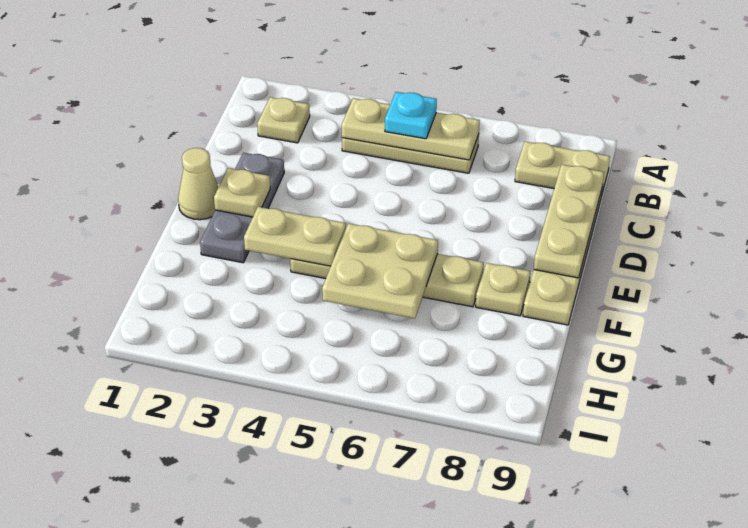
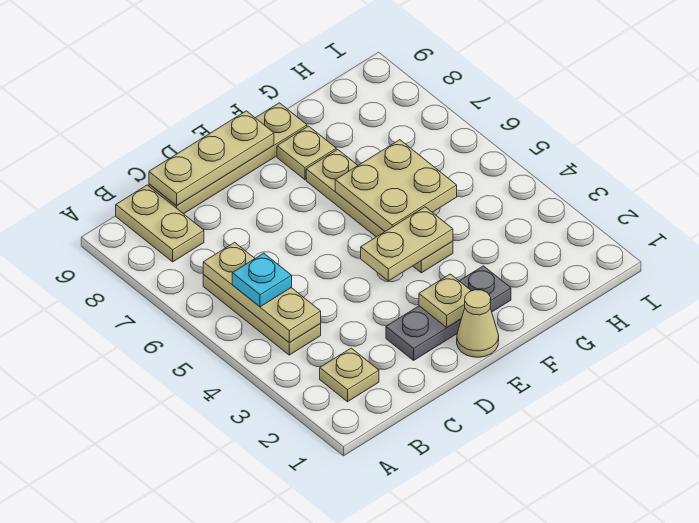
tan 1x2 plate [244,207,346,266] -> tan 1x2 plate turned to [361,207,453,281]

